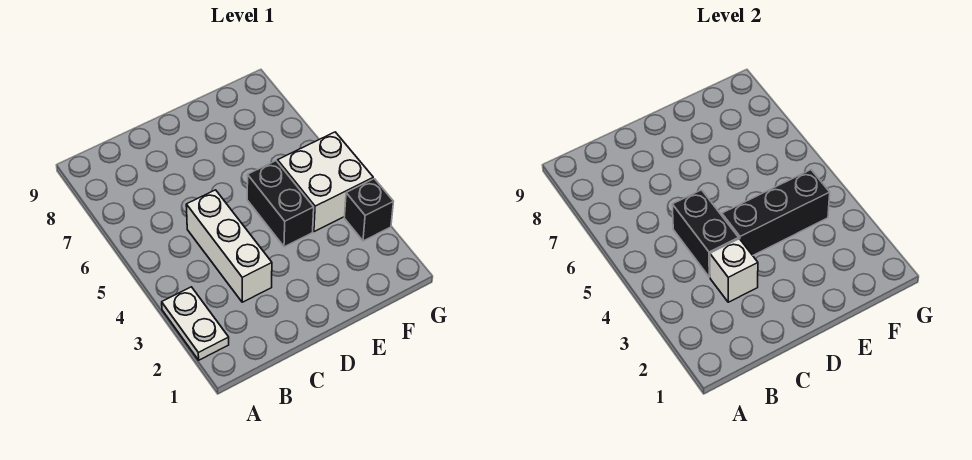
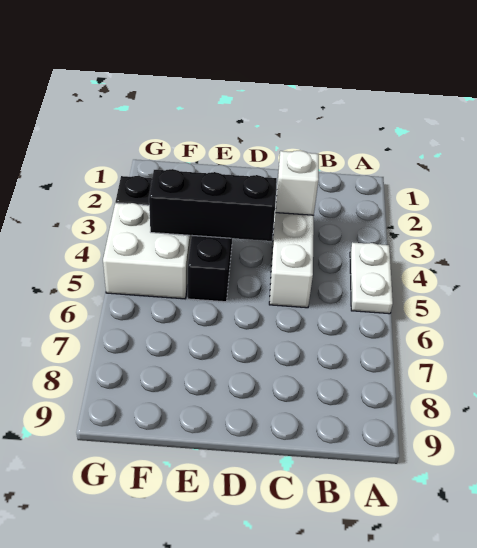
white 1x2 plate [162,287,229,360] -> white 1x2 plate moved to [350,242,393,314]
black 1x2 brick [672,190,739,277] -> none

